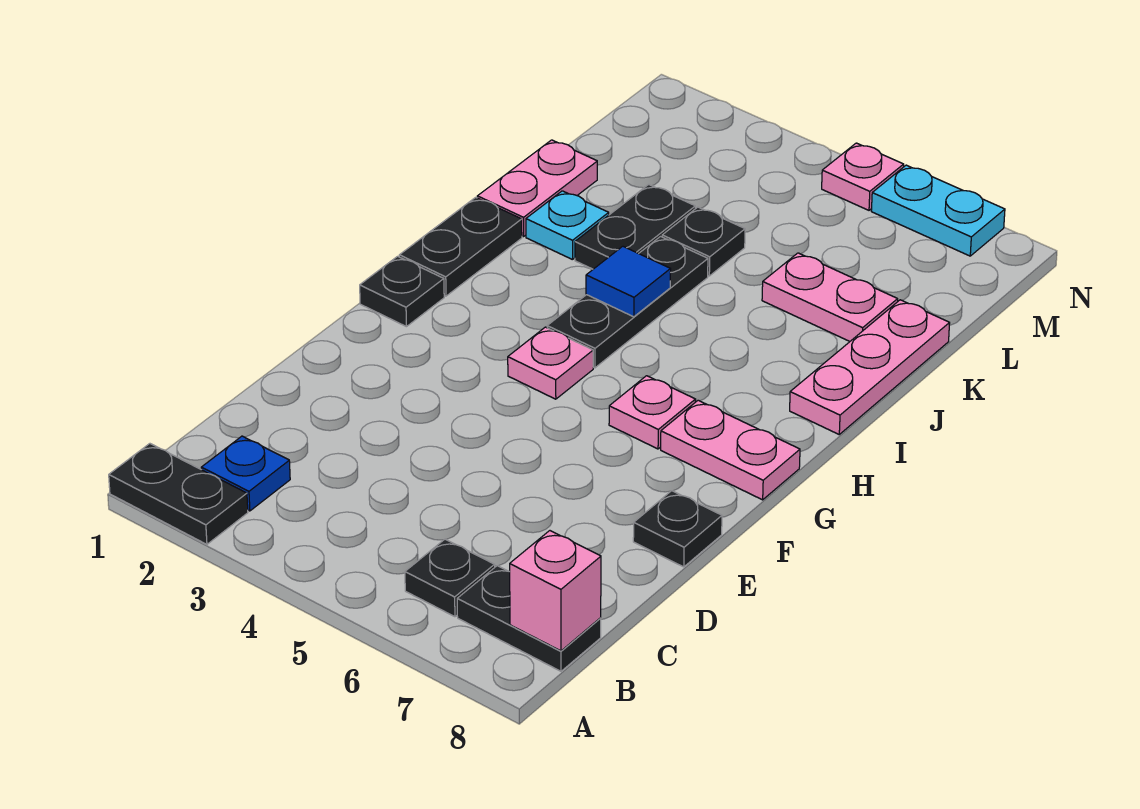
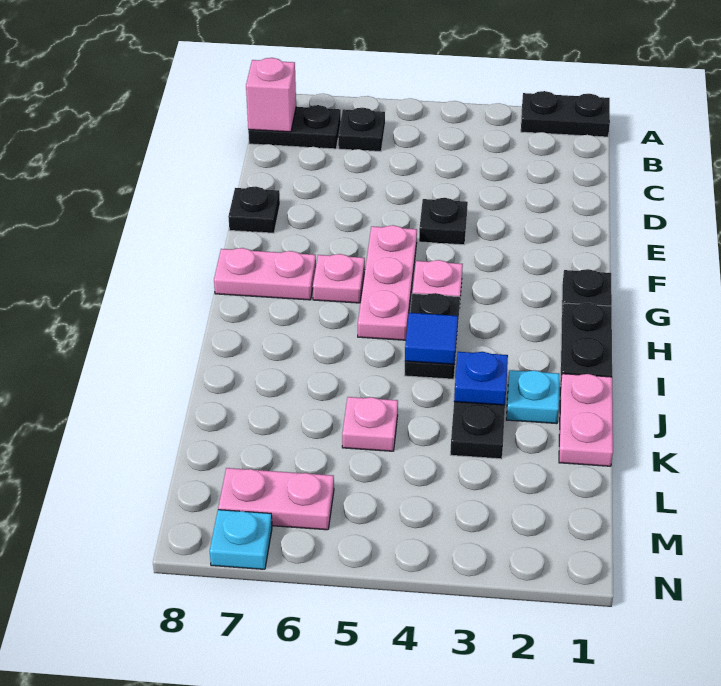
blue 1x1 plate [201,436,290,511] -> blue 1x1 plate moved to [454,352,508,405]
black 1x3 plate [547,237,708,368] -> black 1x2 plate [405,293,460,379]
pink 1x3 plate [790,300,950,434] -> pink 1x3 plate moved to [358,225,417,340]
black 1x1 plate [662,207,745,276] -> black 1x1 plate moved to [419,198,468,245]
pink 1x2 plate [762,253,898,341] -> pink 1x2 plate moved to [218,468,334,530]
pink 1x1 plate [822,143,904,210] -> pink 1x1 plate moved to [342,397,398,451]
cyan 1x2 plate [871,165,1005,256] -> cyan 1x1 plate [210,510,272,569]

